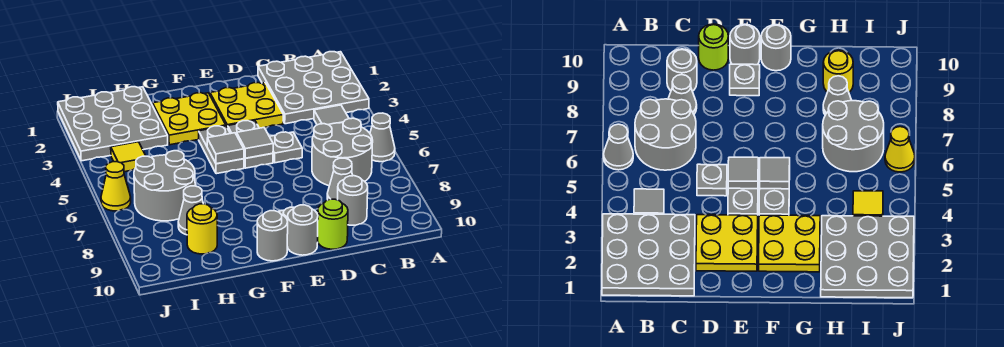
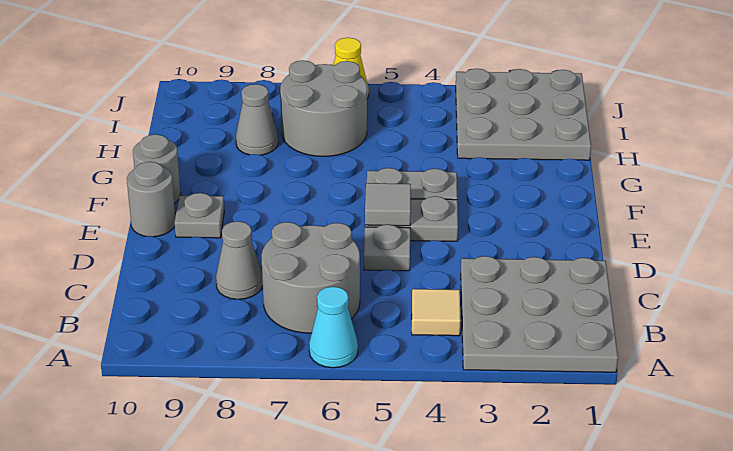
grey 1x1 cone [370,113,395,162] -> cyan 1x1 cone [309,286,358,368]
grey 1x1 tile [314,105,349,125] -> tan 1x1 tile [412,289,460,336]
grey 1x1 round brick [338,176,368,225] -> none
yellow 2x2 plate [210,83,283,128] -> none
lime 1x1 round brick [318,199,348,249] -> none
yellow 2x2 plate [153,93,226,145] -> none
grey 1x1 tile [207,133,244,164] -> none
yellow 1x1 round brick [187,204,217,254] -> none
yellow 1x1 tile [111,142,146,172] -> none

